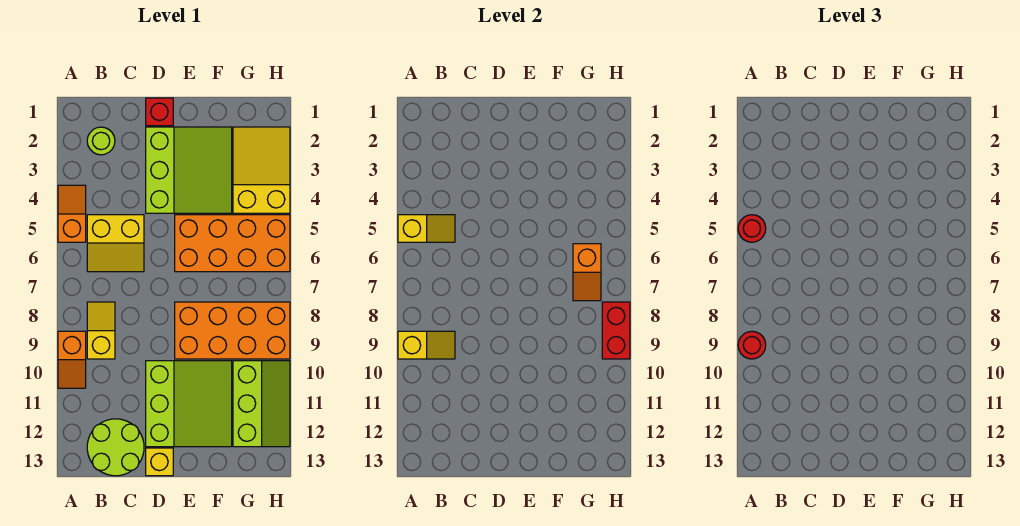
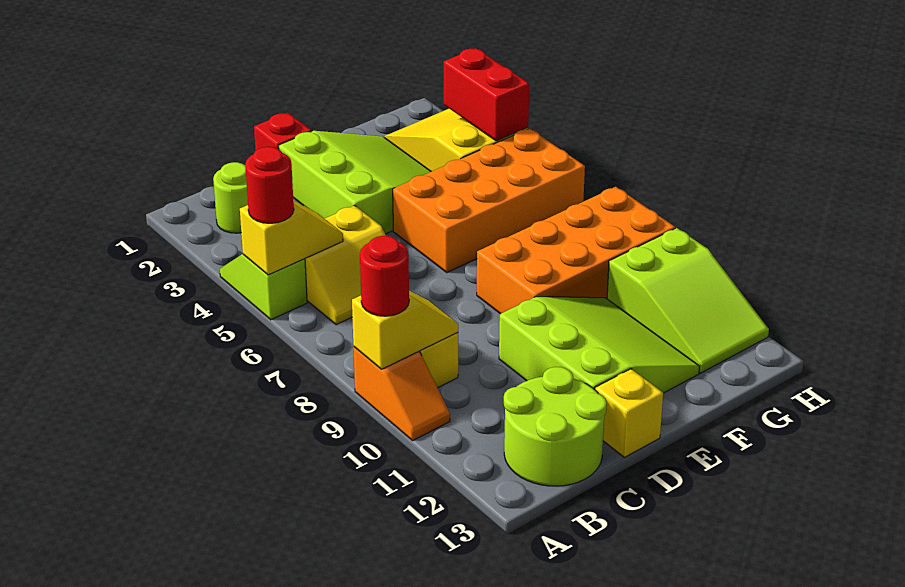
orange 1x2 slope [58,185,86,242] -> lime 1x2 slope [220,254,307,320]
orange 1x2 slope [573,244,601,301] -> none
lime 2x3 slope [233,361,290,447] -> lime 2x3 slope turned to [607,228,769,373]
red 1x2 brick [602,302,630,359] -> red 1x2 brick moved to [444,48,529,141]

